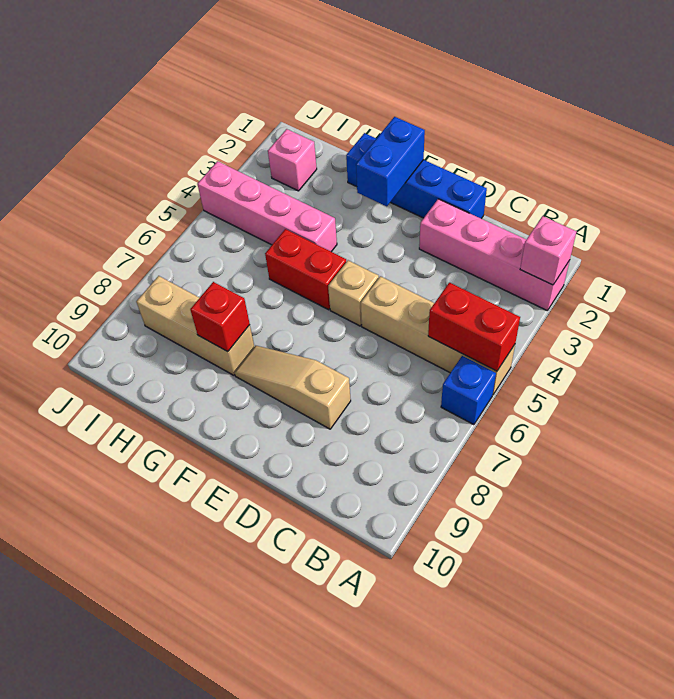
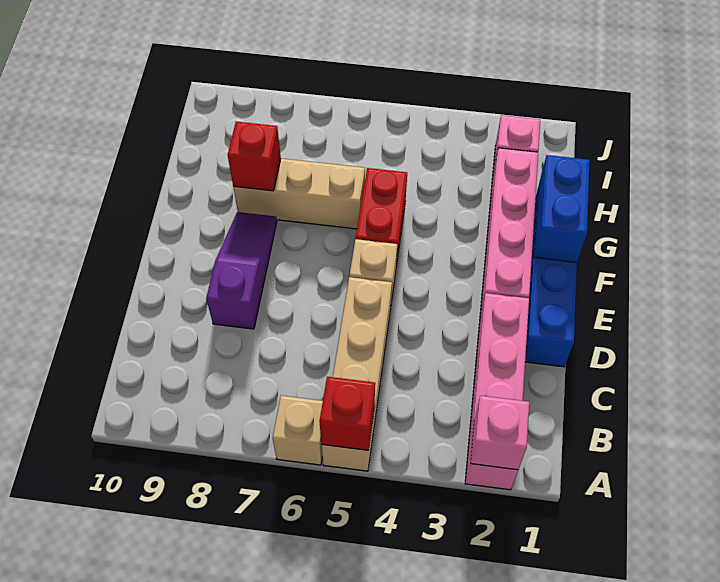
red 1x2 brick [428,283,520,371] -> red 1x1 brick [319,377,375,450]
blue 1x1 brick [441,356,496,425] -> tan 1x1 brick [273,396,323,465]
tan 1x3 slope [235,346,351,429] -> purple 1x3 slope [206,212,277,329]
blue 1x2 brick [356,117,425,206] -> blue 1x2 brick turned to [534,155,590,262]
pink 1x4 brick [197,161,337,252] -> pink 1x4 brick moved to [480,148,538,316]
tan 1x3 brick [136,276,254,375] -> tan 1x3 brick turned to [233,158,365,229]

